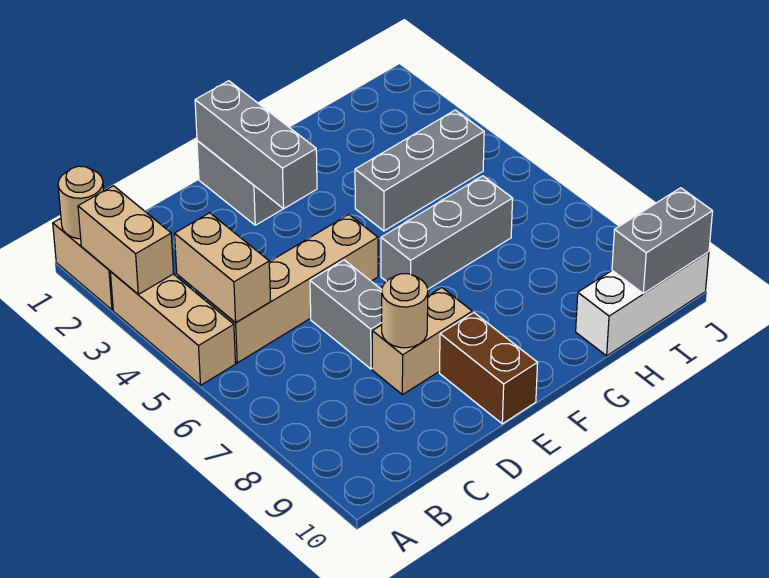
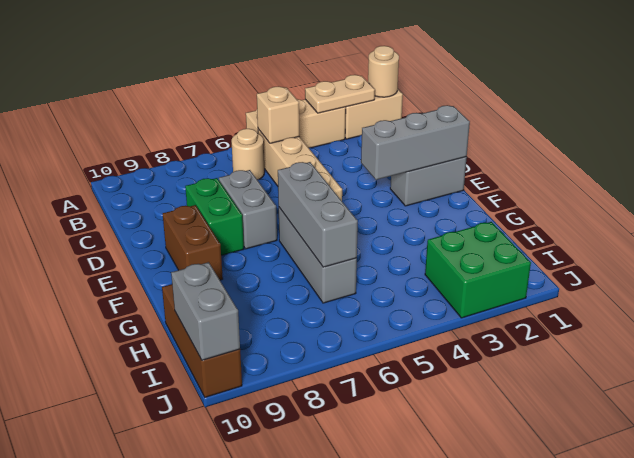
tan 1x2 brick [78,186,174,294] -> tan 1x2 plate [305,75,375,113]
tan 1x2 brick [175,213,271,323] -> tan 1x1 brick [257,87,299,143]
grey 1x2 brick [310,260,382,369] -> grey 1x2 brick turned to [219,170,277,249]
tan 1x2 brick [372,288,472,395] -> green 1x2 brick [185,178,244,256]
tan 1x1 round brick [382,274,428,348] -> tan 1x1 round brick moved to [232,129,265,180]
brown 1x2 brick [439,313,538,424] -> brown 1x2 brick turned to [163,205,223,280]
grey 1x3 brick [355,110,484,231] -> grey 1x3 brick moved to [278,162,358,267]
white 1x3 brick [576,252,709,356] -> brown 1x3 brick [162,284,242,397]
none -> green 2x2 brick [425,222,531,318]

